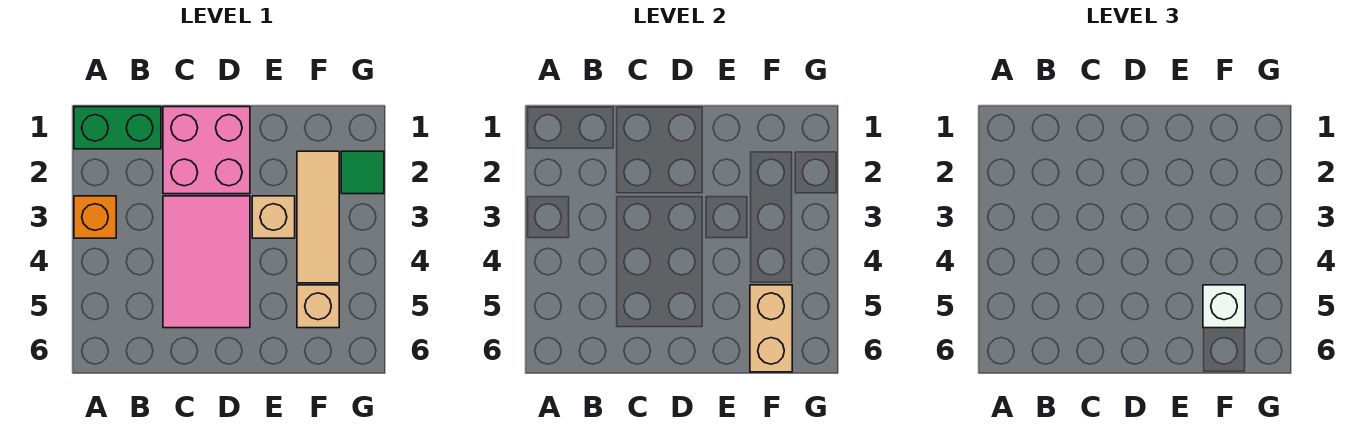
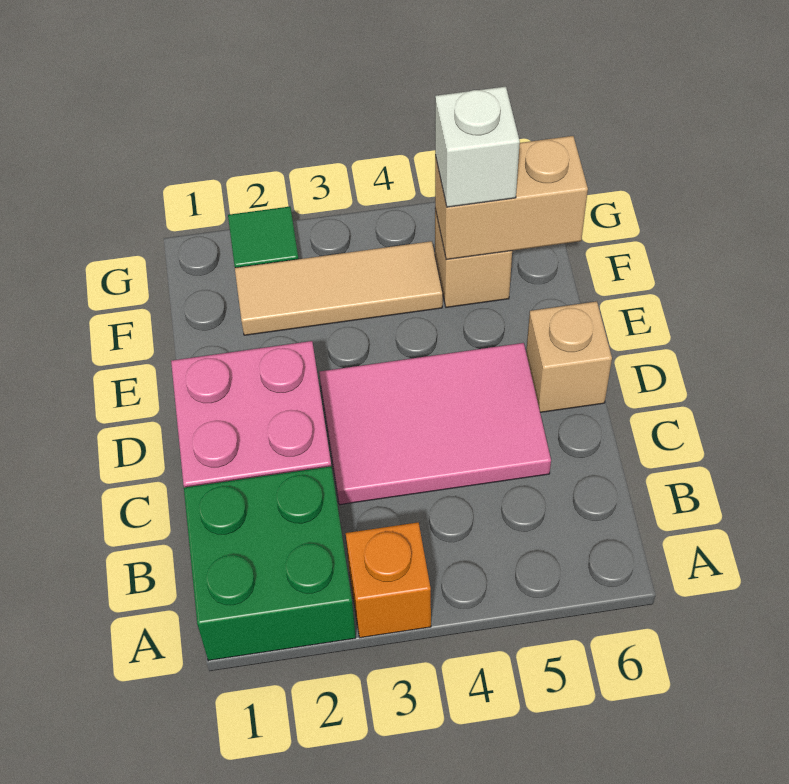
green 1x2 brick [74,107,161,149] -> green 2x2 brick [184,466,356,661]
tan 1x1 brick [252,196,295,238] -> tan 1x1 brick moved to [526,301,612,412]

